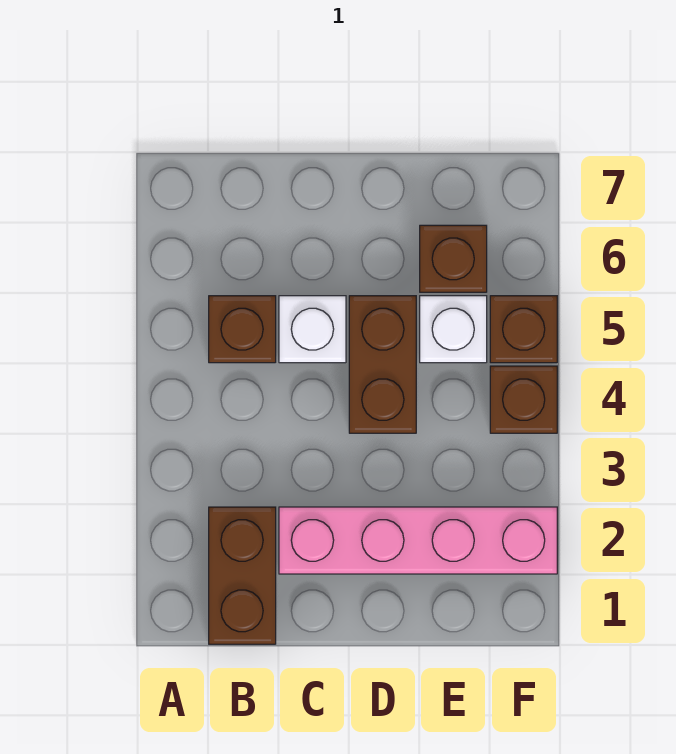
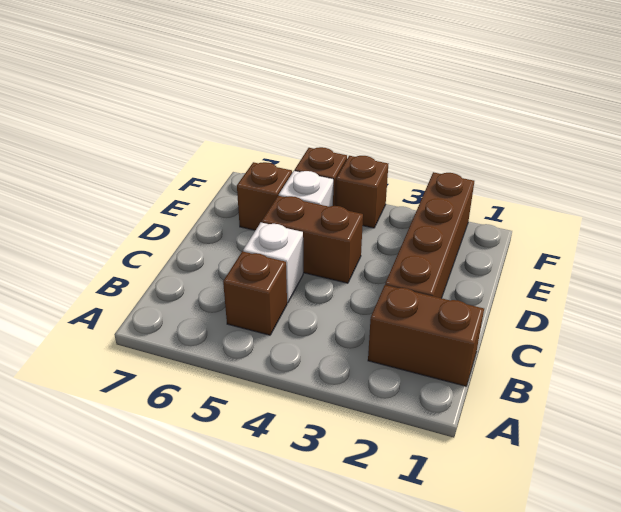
pink 1x4 brick [279,507,557,574] -> brown 1x4 brick [385,172,474,298]

